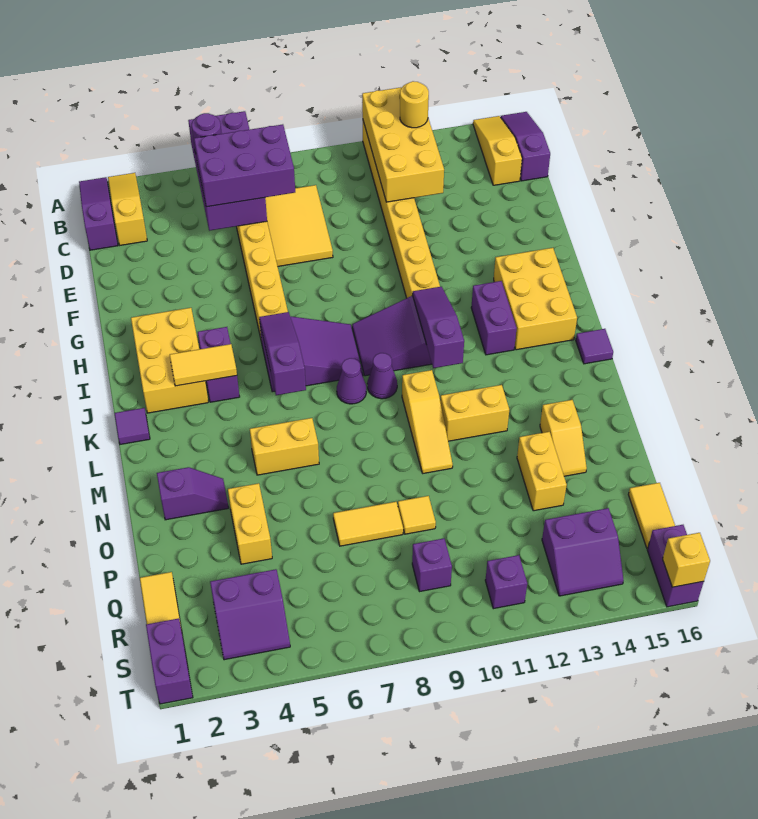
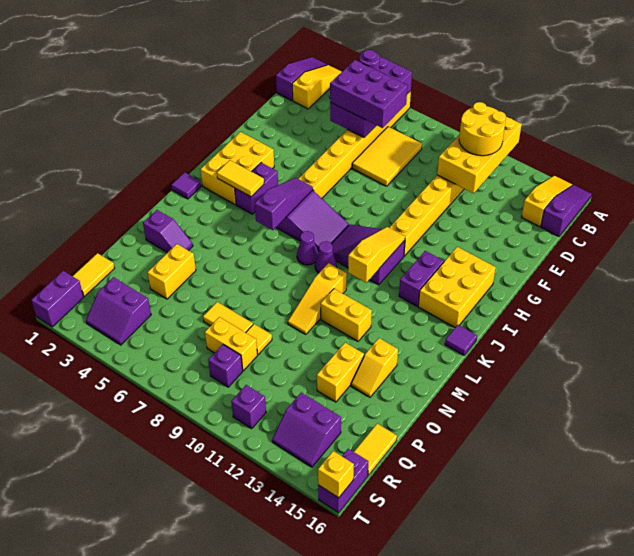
yellow 1x1 round brick [400,81,429,128] -> yellow 2x2 round brick [459,102,506,156]
purple 1x3 slope [412,287,464,368] -> yellow 1x3 slope [348,227,405,282]
yellow 1x2 brick [250,418,319,475] -> yellow 1x2 brick moved to [205,317,258,371]

